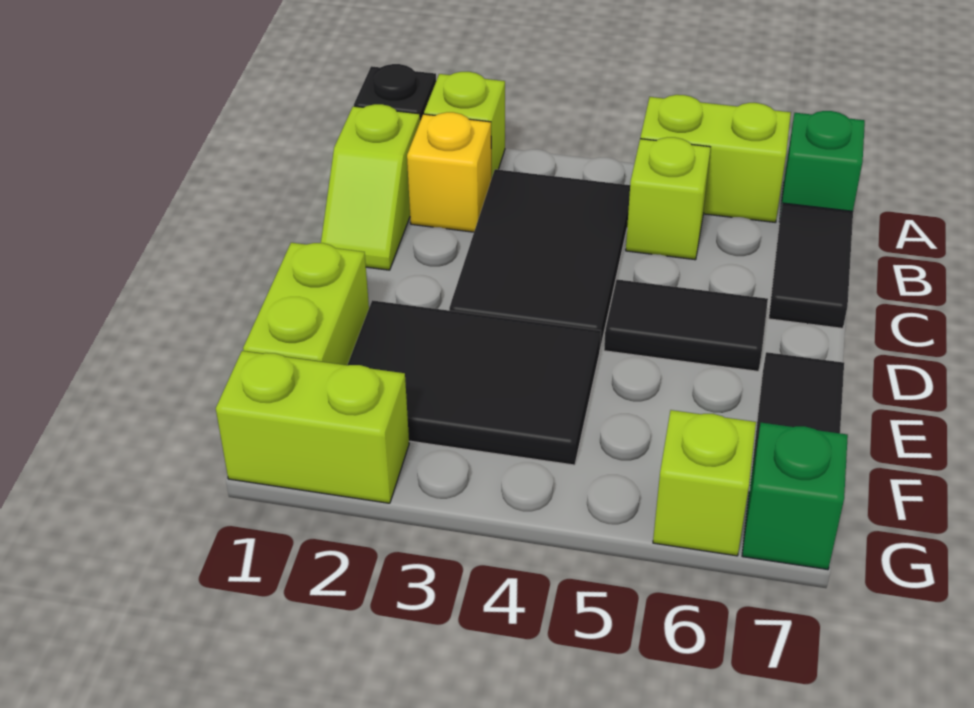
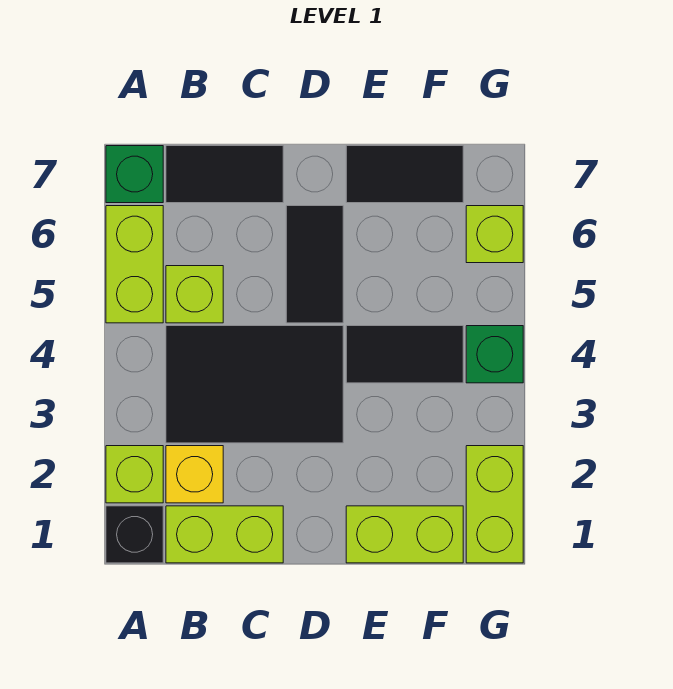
lime 1x2 slope [321,104,420,270] -> lime 1x2 brick [166,506,283,563]
black 2x3 tile [348,300,601,465] -> black 1x2 tile [346,326,463,383]
green 1x1 brick [742,423,848,570] -> green 1x1 brick moved to [466,326,523,383]

